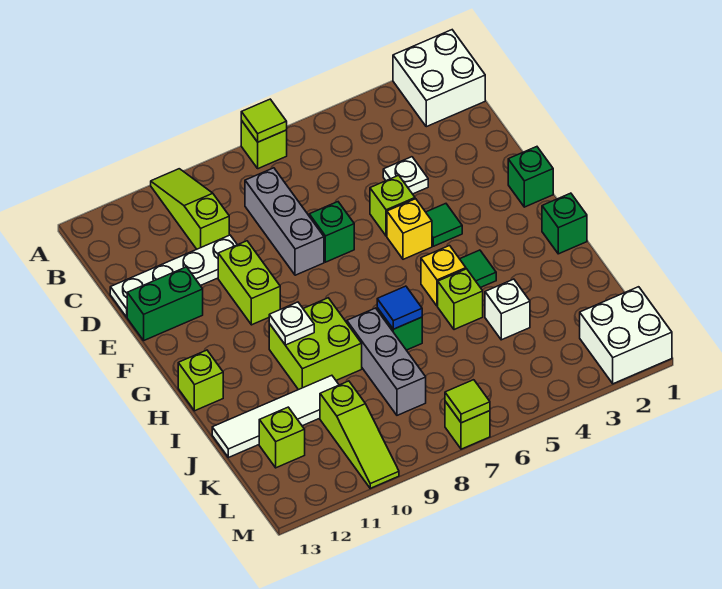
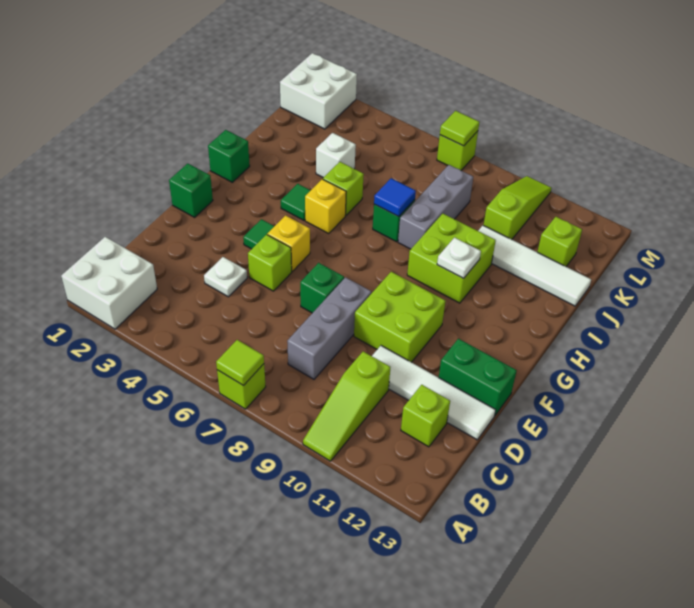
white 1x4 plate [110,235,237,317] -> white 1x4 tile [372,346,496,440]
lime 1x2 brick [218,241,280,325] -> lime 2x2 brick [354,272,445,362]
lime 1x1 brick [178,350,223,411] -> lime 1x1 brick moved to [401,385,450,447]

